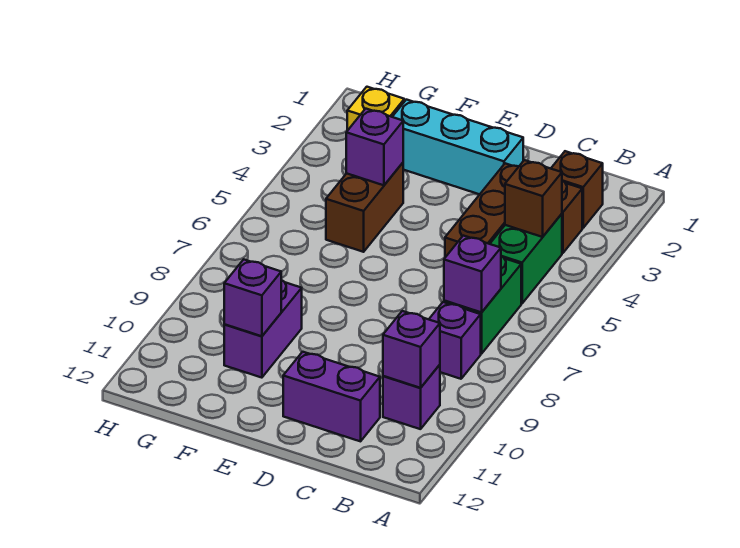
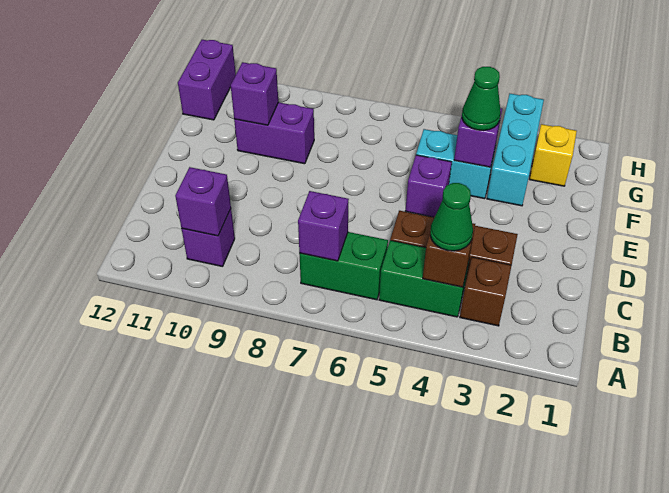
brown 1x1 brick [551,151,603,228] -> none
none -> green 1x1 cone [430,183,473,251]
purple 1x1 brick [429,302,481,379] -> purple 1x1 brick moved to [405,155,452,217]
purple 1x2 brick [283,352,380,441] -> purple 1x2 brick moved to [178,40,236,120]
cyan 1x3 brick [393,100,523,194] -> cyan 1x3 brick moved to [487,94,544,206]
brown 1x2 brick [326,163,403,252] -> cyan 1x2 brick [416,129,496,199]
none -> green 1x1 cone [462,67,501,130]

